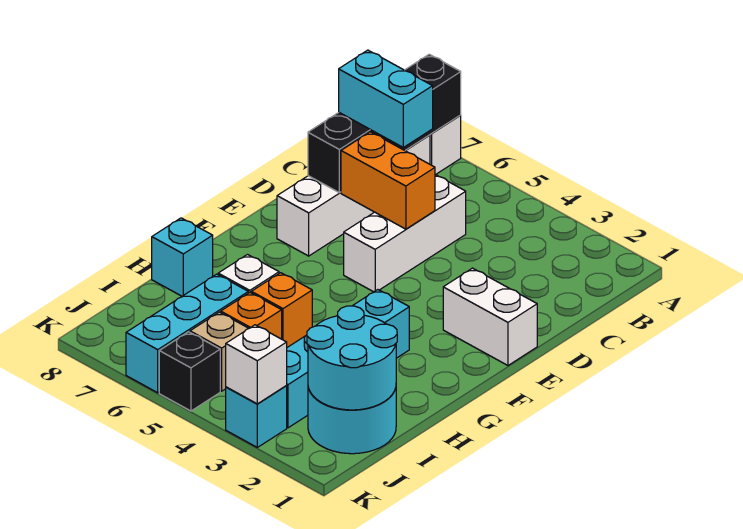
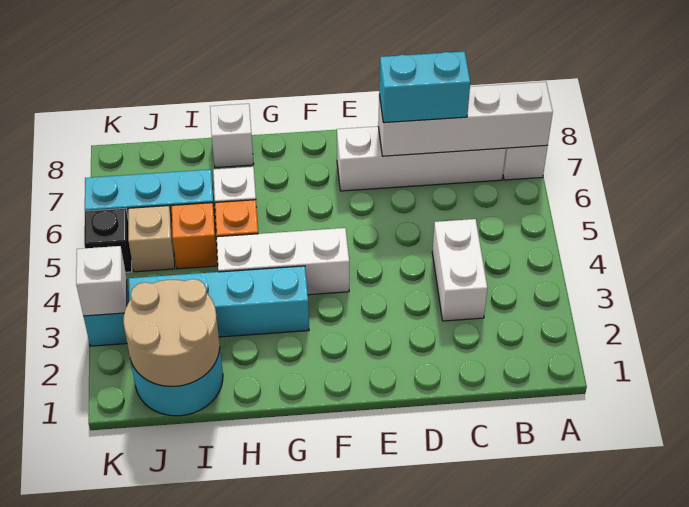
black 1x4 brick [308,54,461,193] -> white 1x4 brick [378,82,553,156]
white 1x3 brick [344,175,466,292] -> white 1x3 brick moved to [217,228,349,295]
cyan 1x2 brick [339,50,433,147] -> cyan 1x2 brick turned to [379,51,470,123]
orange 1x2 brick [341,132,435,229] -> none
white 1x2 brick [443,268,537,365] -> white 1x2 brick moved to [432,219,487,321]
cyan 1x1 brick [152,218,213,296] -> white 1x1 brick [210,104,254,168]
cyan 2x2 round brick [307,306,397,410] -> tan 2x2 round brick [123,279,220,387]

